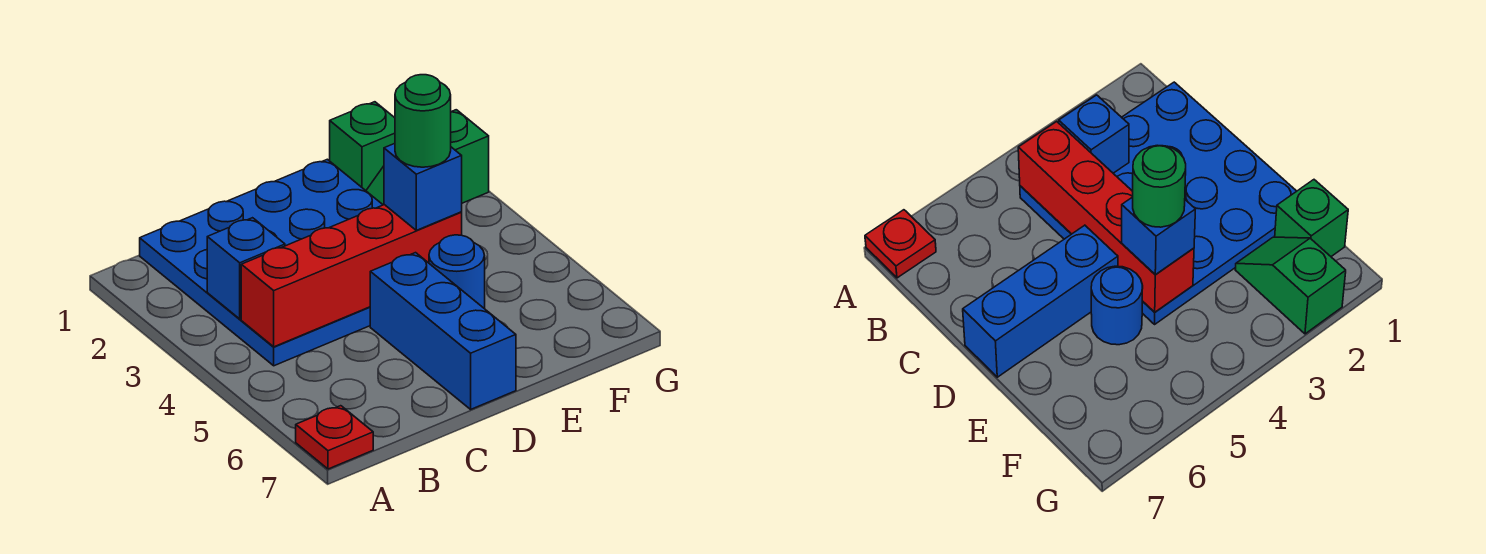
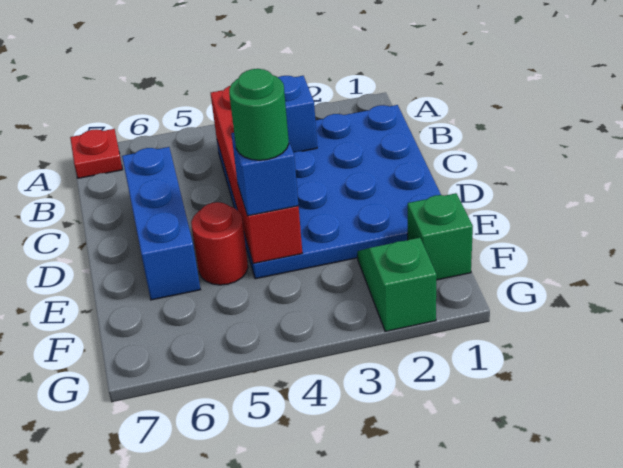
blue 1x3 brick [370,253,516,409] -> blue 1x3 brick turned to [122,147,201,300]
blue 1x1 round brick [429,235,485,309] -> red 1x1 round brick [191,202,248,285]

